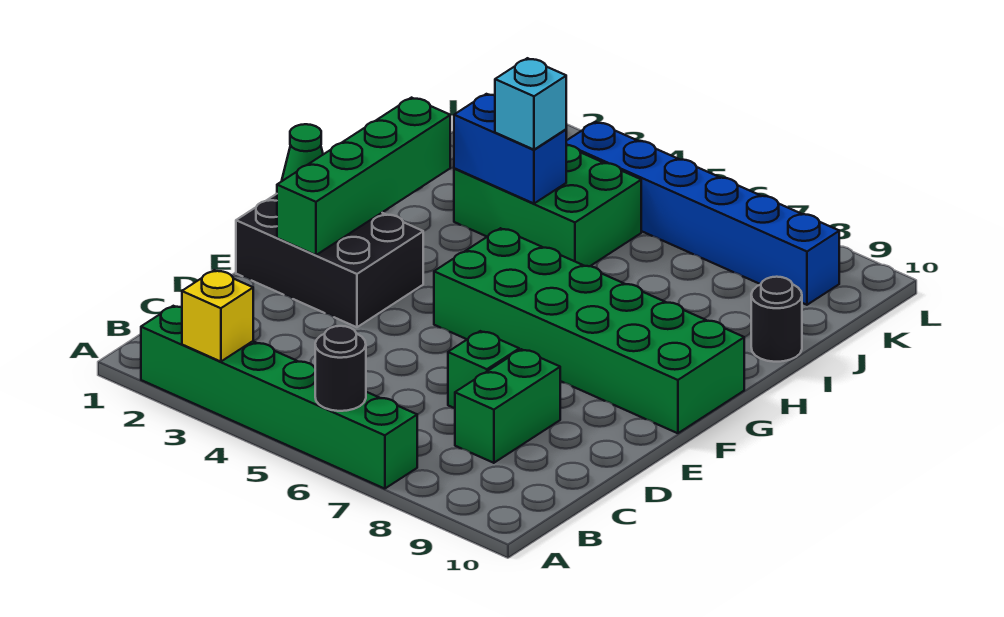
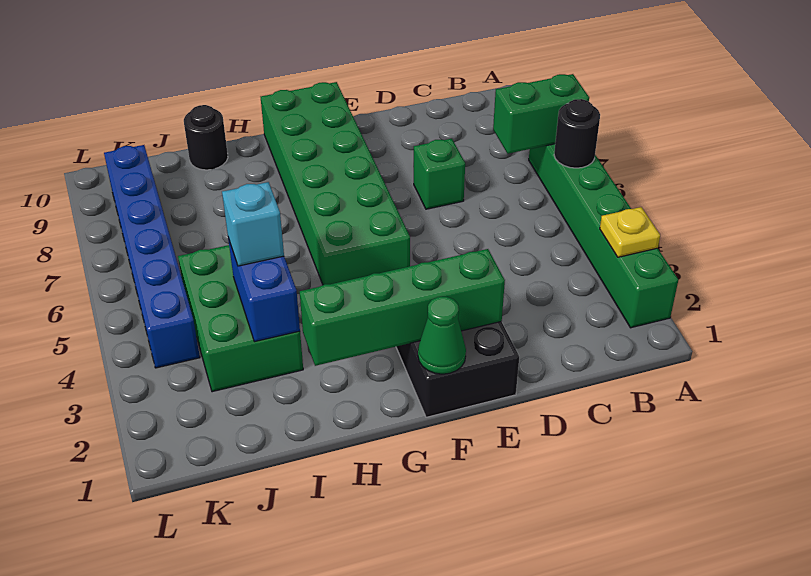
yellow 1x1 brick [182,270,253,362] -> yellow 1x1 plate [600,207,660,257]
green 1x2 brick [455,349,560,463] -> green 1x2 brick moved to [493,74,589,154]

